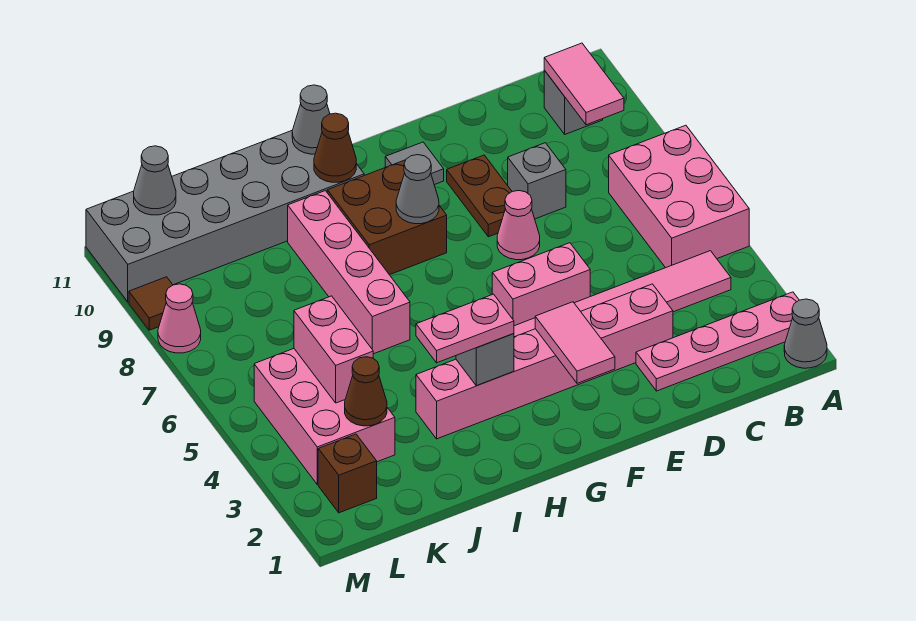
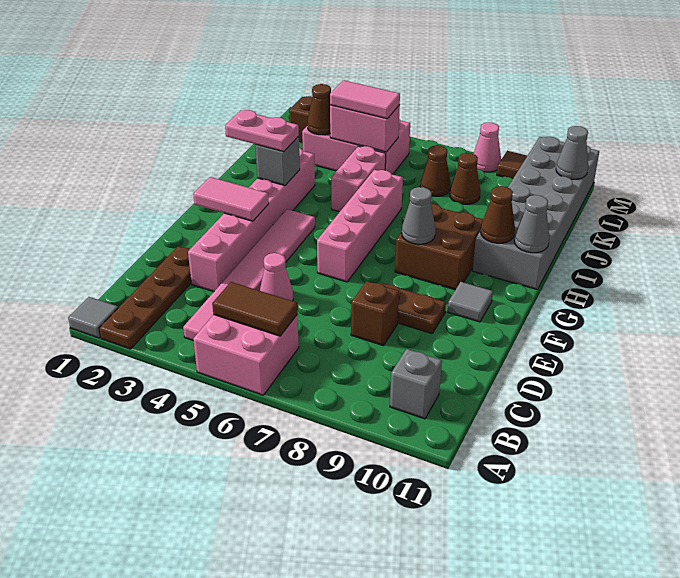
grey 1x1 cone [784,299,827,368] -> grey 1x1 tile [68,297,118,338]
pink 1x4 plate [636,292,799,391] -> brown 1x4 plate [99,246,191,349]
pink 2x3 brick [609,125,749,268] -> pink 2x2 brick [193,315,299,395]
none -> brown 1x2 tile [212,282,298,336]
pink 1x2 tile [544,43,624,125] -> pink 1x2 tile moved to [330,80,400,119]
grey 1x1 brick [508,143,566,219] -> brown 1x1 brick [351,281,399,346]
pink 1x2 brick [492,243,590,326] -> pink 1x2 brick moved to [331,146,386,212]
pink 1x1 cone [497,191,540,260] -> pink 1x1 cone moved to [260,253,293,301]
pink 1x2 plate [416,294,514,363] -> pink 1x2 plate turned to [225,110,299,152]
pink 1x4 brick [288,191,410,354] -> pink 1x4 brick turned to [317,170,403,282]
none -> brown 1x1 cone [420,145,451,196]
none -> brown 1x1 cone [450,153,481,204]

